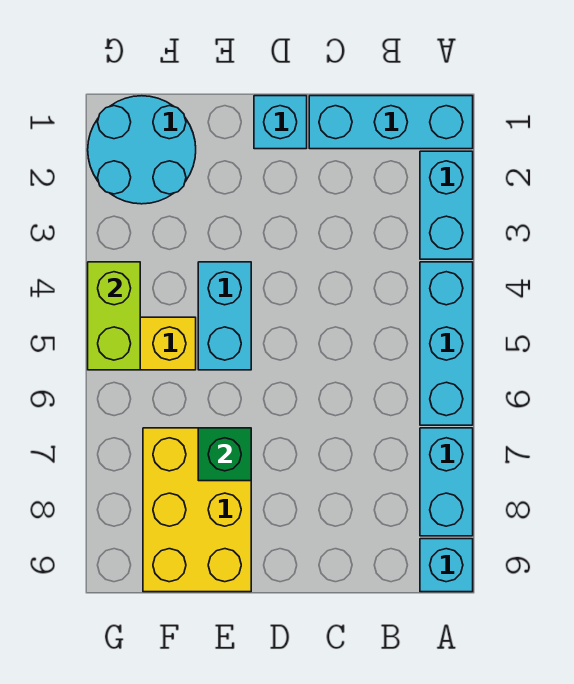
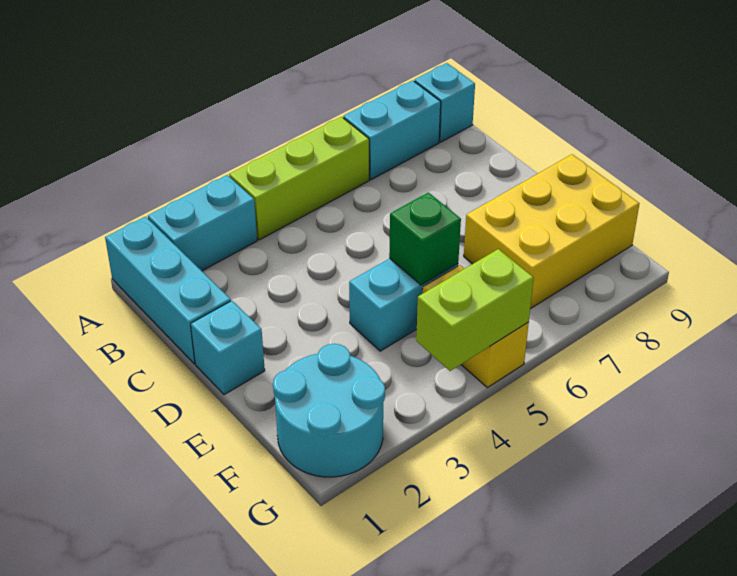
cyan 1x3 brick [420,262,473,425] -> lime 1x3 brick [229,117,369,240]
green 1x1 brick [198,428,251,481] -> green 1x1 brick moved to [389,192,461,285]

